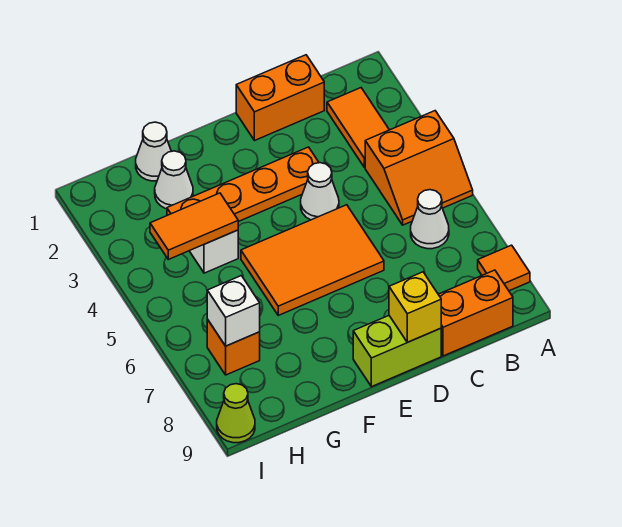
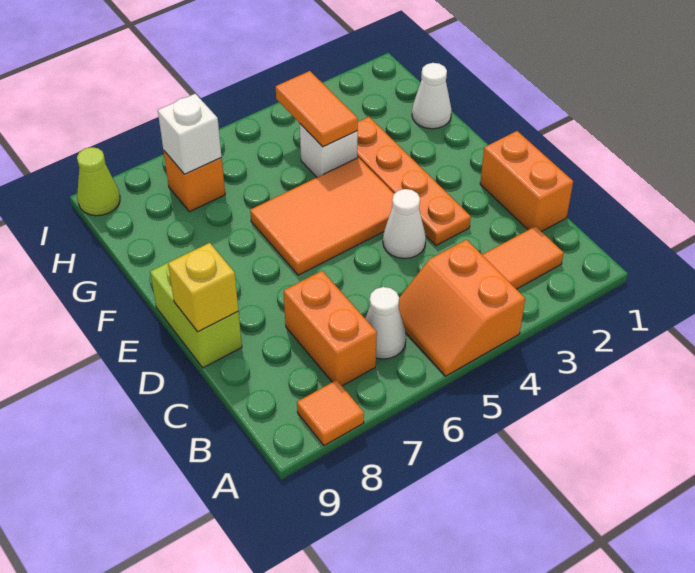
orange 1x2 brick [438,270,513,356] -> orange 1x2 brick moved to [284,271,377,386]
orange 2x3 tile [241,205,384,315] -> orange 2x3 tile turned to [250,158,394,275]
white 1x1 cone [155,151,193,209] -> none

